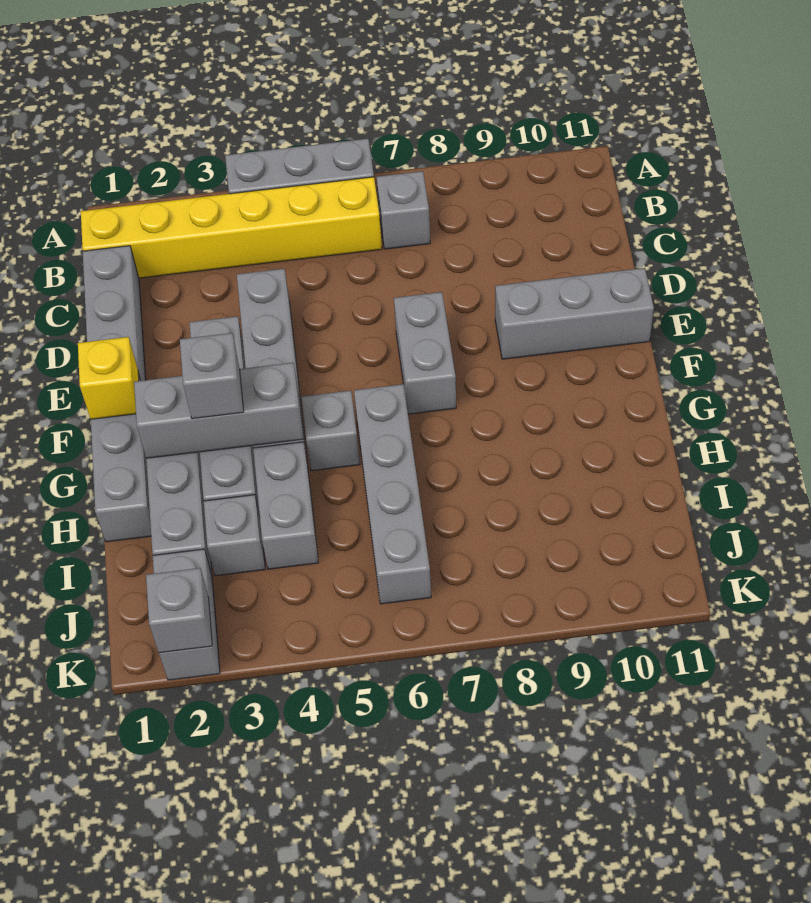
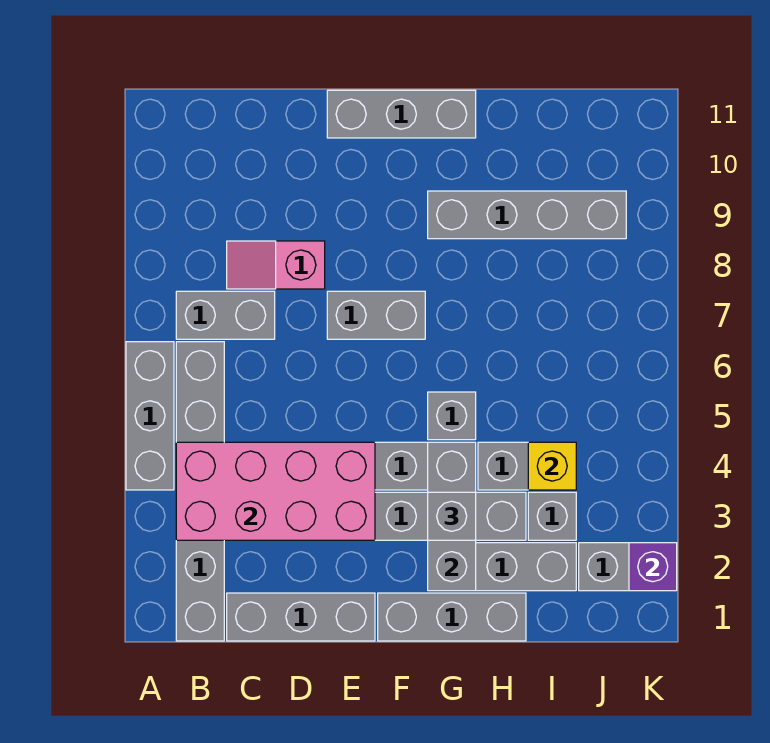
yellow 1x6 brick [81,177,382,278] -> grey 1x6 brick [176,342,224,641]
none -> pink 2x4 brick [176,442,375,540]
grey 1x1 brick [377,171,430,249] -> grey 1x2 brick [176,291,275,339]
none -> pink 1x2 slope [227,241,325,289]
grey 1x3 brick [495,268,654,359] -> grey 1x3 brick turned to [327,90,476,138]
yellow 1x1 brick [78,337,139,419] -> yellow 1x1 brick moved to [528,442,576,490]
grey 1x4 brick [354,384,431,604] -> grey 1x4 brick moved to [428,191,626,239]
grey 1x1 brick [146,568,212,653] -> purple 1x1 brick [629,543,677,591]

